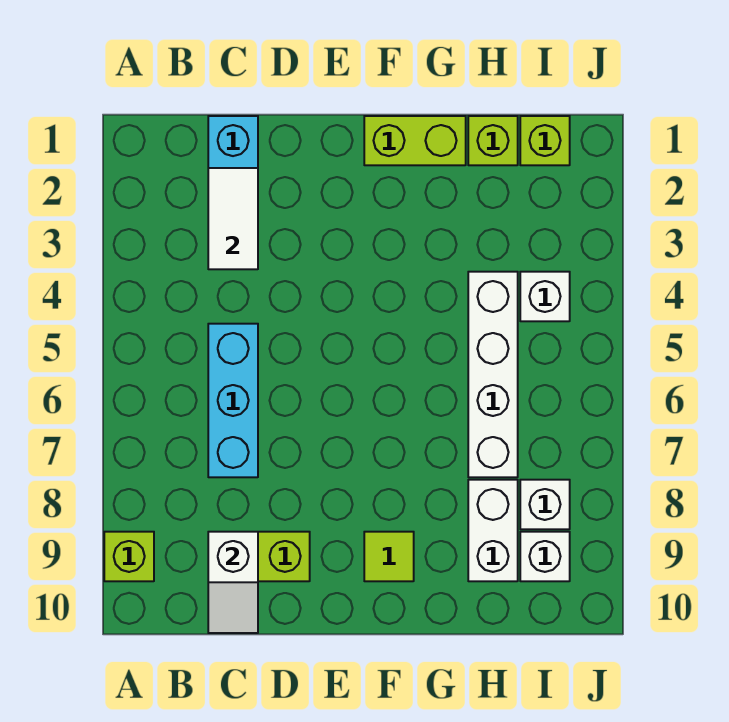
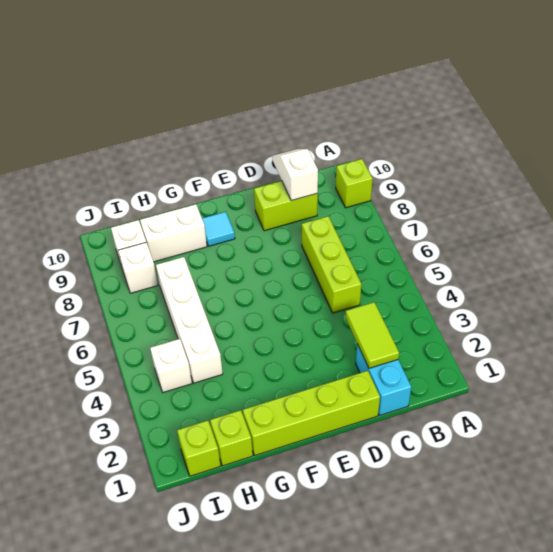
white 1x2 tile [208,168,258,269] -> lime 1x2 tile [345,302,399,368]
cyan 1x3 brick [208,324,258,477] -> lime 1x3 brick [302,216,361,313]
lime 1x2 brick [364,116,466,165] -> lime 1x4 brick [243,371,380,456]
lime 1x1 tile [364,532,414,581] -> cyan 1x1 tile [202,212,235,246]
white 1x2 brick [468,480,518,581] -> white 1x2 brick turned to [140,204,207,262]

